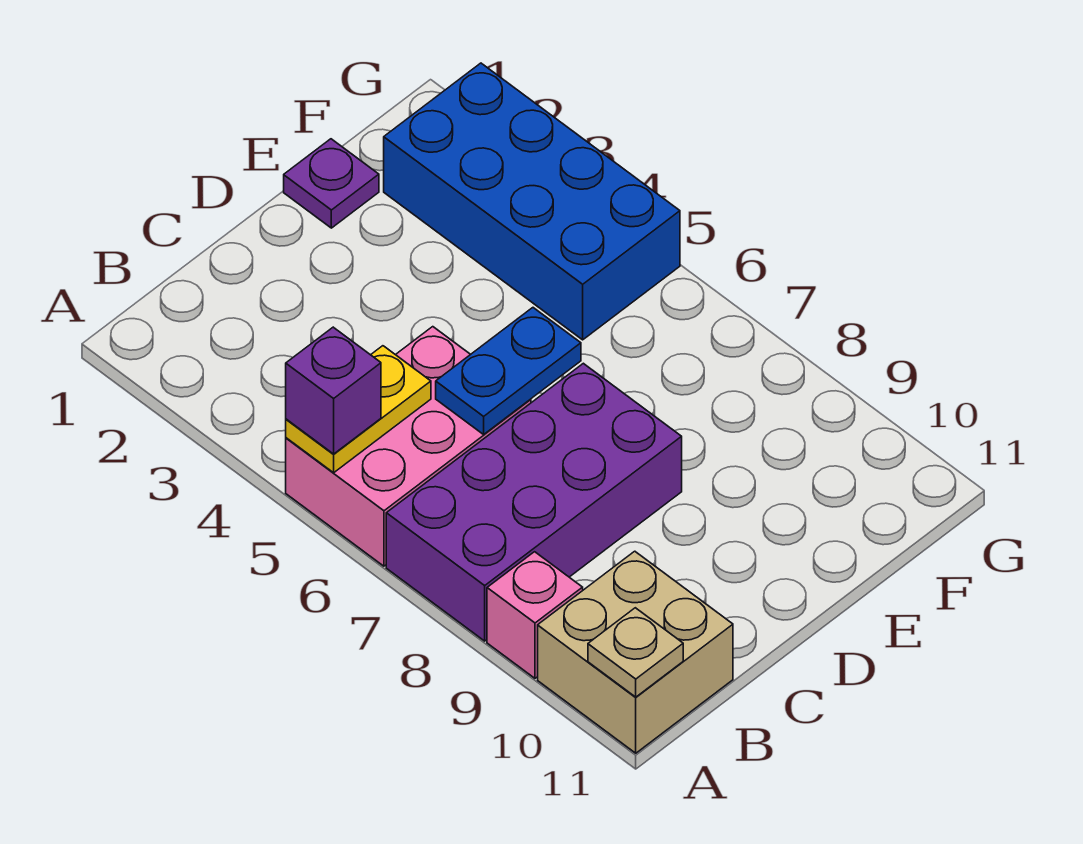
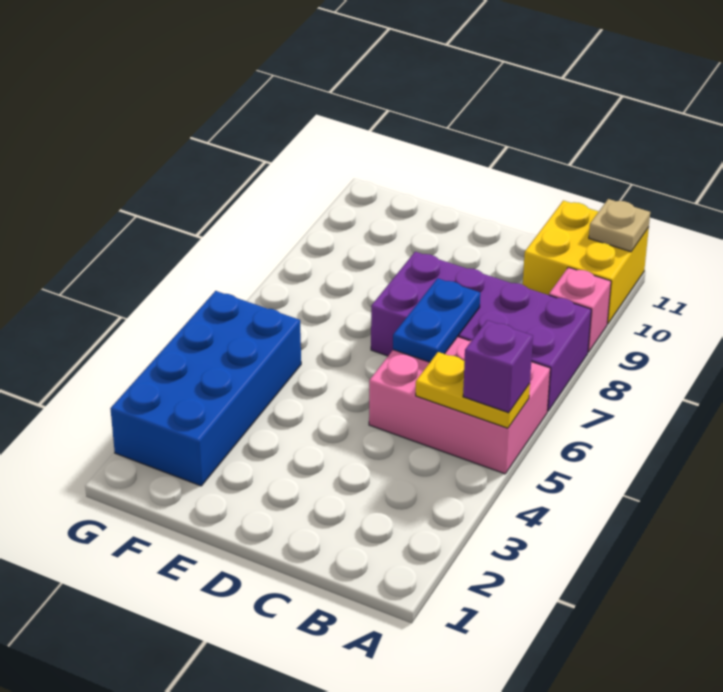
tan 2x2 brick [538,551,733,753] -> yellow 2x2 brick [523,201,649,324]
blue 1x2 plate [436,308,581,434] -> blue 1x2 plate turned to [393,278,480,362]
purple 1x1 plate [284,139,379,228] -> none

